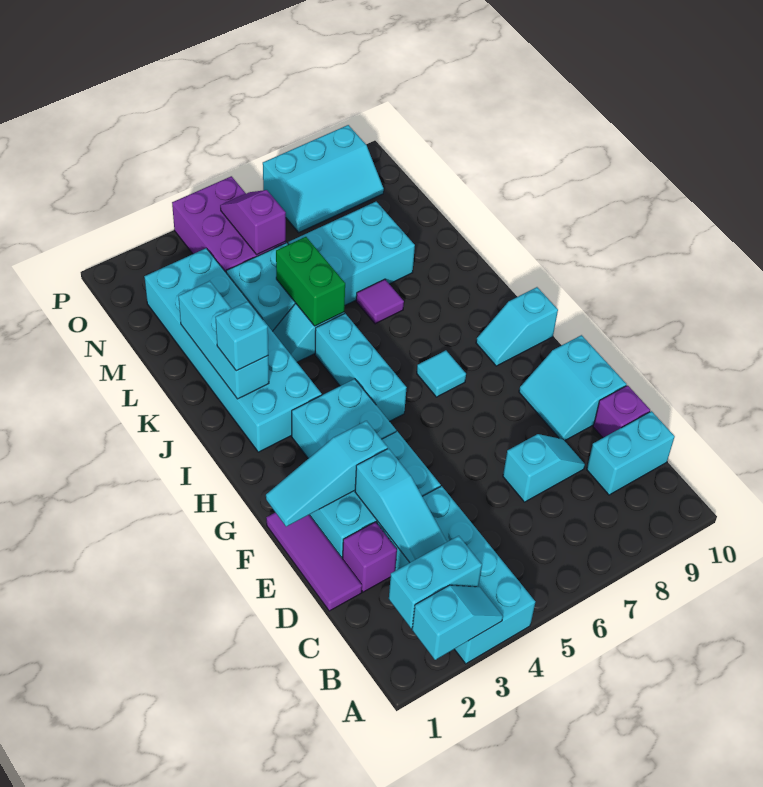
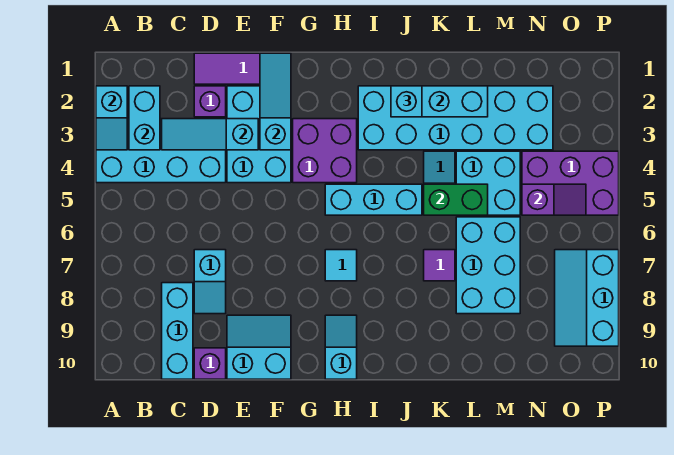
cyan 1x2 brick [587,411,675,495] -> cyan 1x3 brick [162,283,193,379]
cyan 2x2 brick [292,379,396,459] -> purple 2x2 brick [293,119,357,183]

